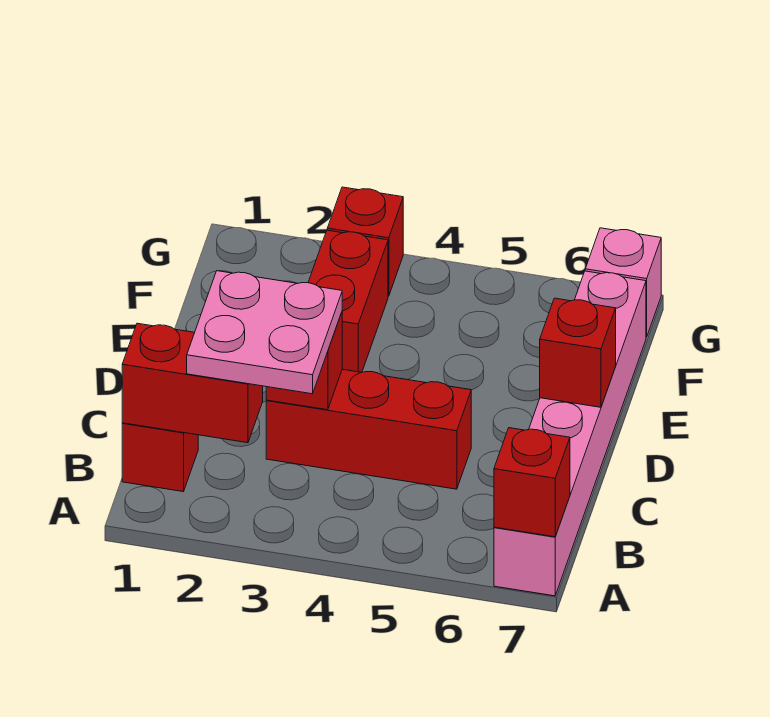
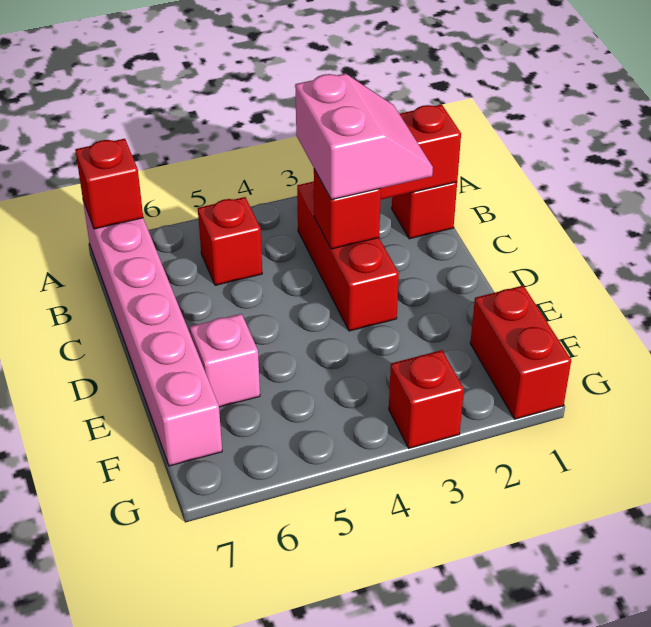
pink 2x2 plate [187,271,342,394] -> pink 2x2 slope [295,73,433,200]
red 1x3 brick [266,369,471,489] -> red 1x3 brick turned to [297,181,399,331]
red 1x1 brick [540,298,616,407] -> red 1x1 brick moved to [198,197,262,285]
red 1x2 brick [308,230,388,372] -> red 1x2 brick moved to [470,286,571,419]
pink 1x1 brick [585,228,661,337] -> pink 1x1 brick moved to [190,314,260,407]

